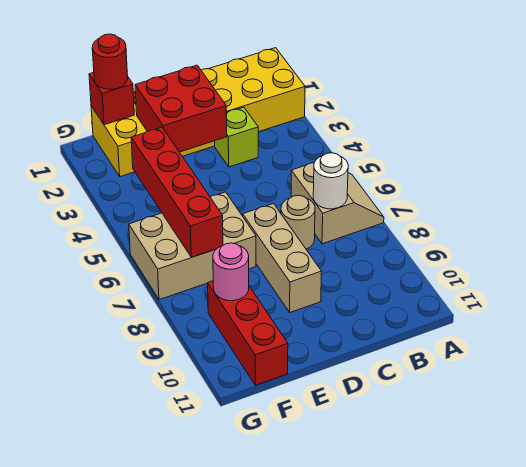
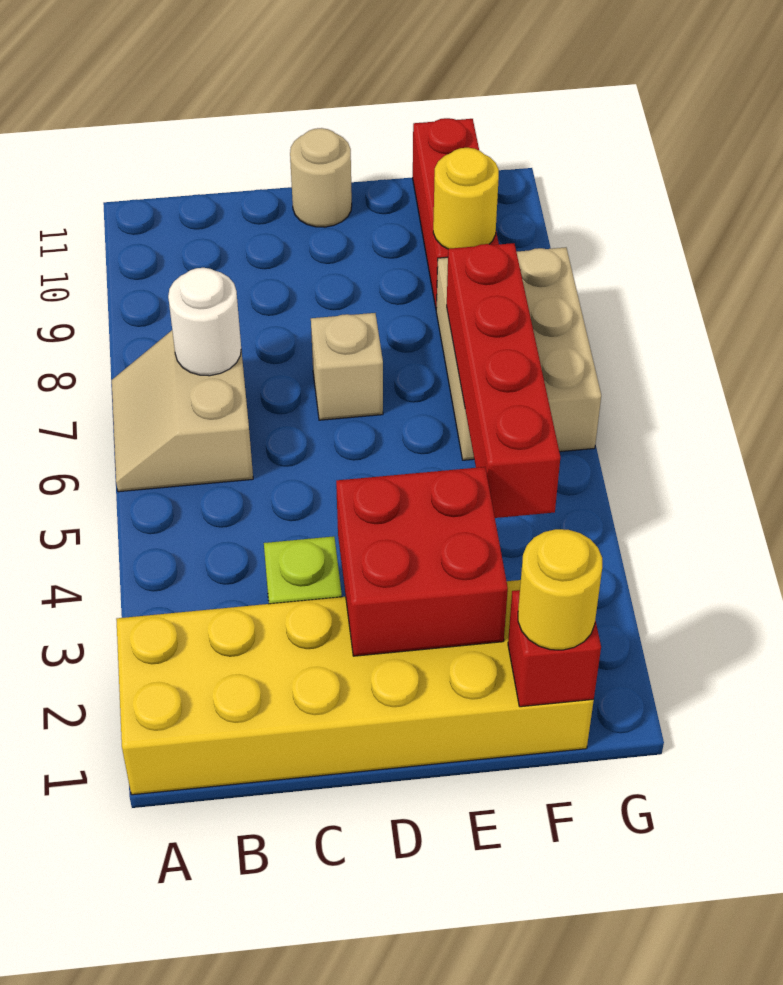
tan 1x1 round brick [281,195,315,249] -> tan 1x1 round brick moved to [290,128,352,227]
tan 1x3 brick [243,204,322,312] -> tan 1x1 brick [311,313,383,420]
tan 2x3 brick [129,192,256,300] -> tan 2x3 brick turned to [436,247,601,460]
red 1x1 round brick [92,34,128,89] -> yellow 1x1 round brick [518,529,602,650]
pink 1x1 round brick [213,243,249,301] -> yellow 1x1 round brick [433,148,499,249]

